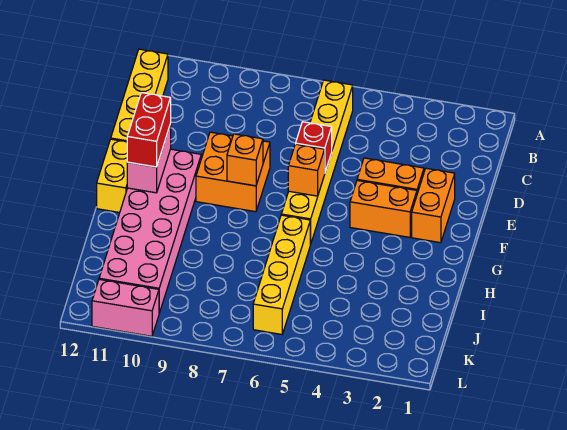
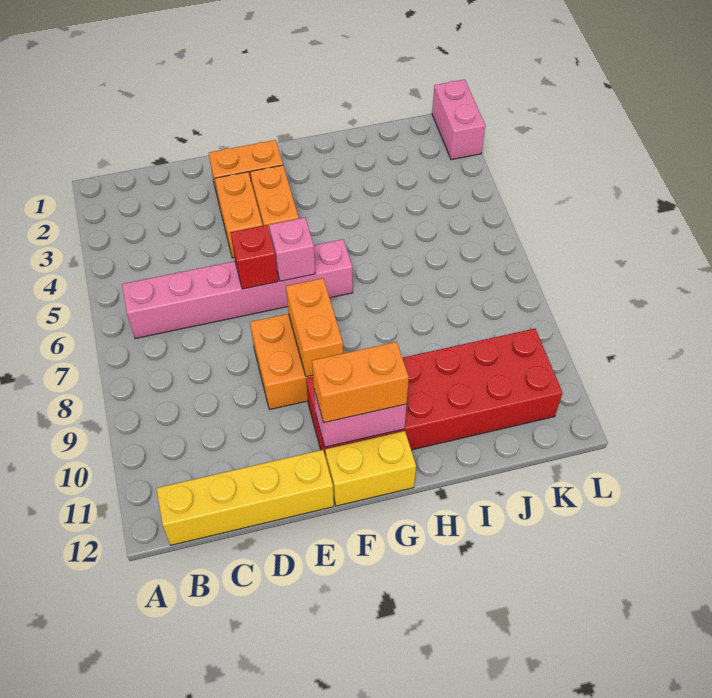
yellow 1x6 brick [281,80,353,244] -> pink 1x6 brick [122,239,353,339]
orange 1x1 brick [288,144,325,196] -> pink 1x1 brick [269,218,315,281]
orange 1x1 brick [227,134,263,186] -> orange 1x2 brick [286,278,343,377]
pink 2x6 brick [99,149,201,313] -> red 2x6 brick [306,329,563,458]
red 1x2 brick [127,93,171,167] -> orange 1x2 brick [312,342,409,423]
yellow 1x4 brick [253,215,310,334] -> none
pink 1x2 brick [92,279,159,336] -> pink 1x2 brick moved to [432,80,485,160]

